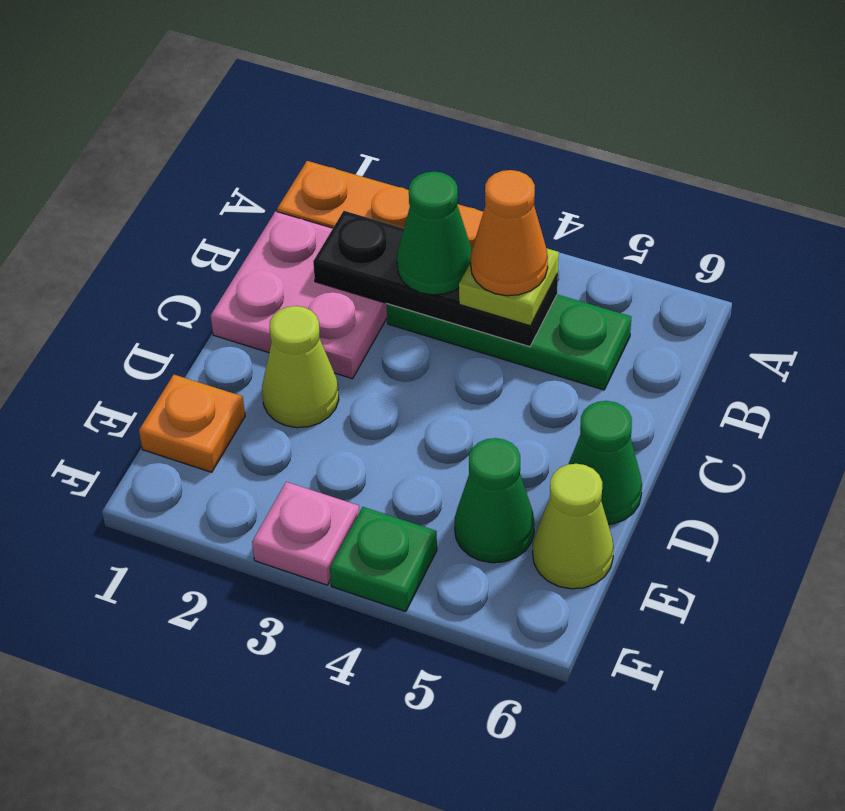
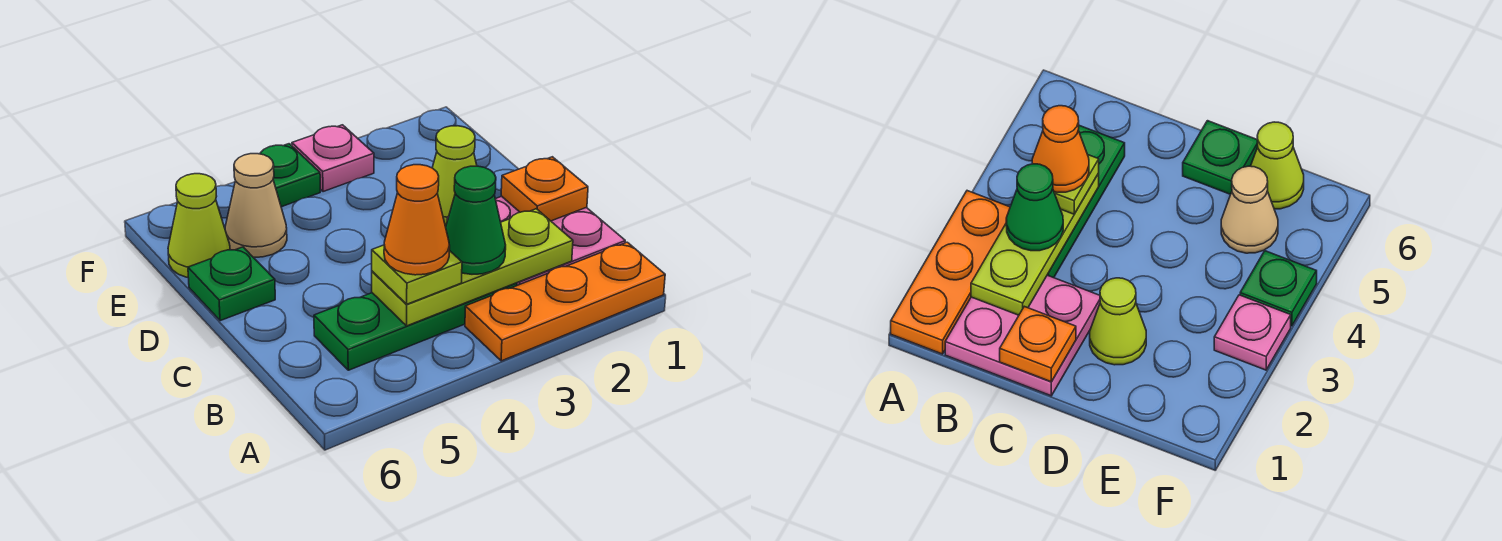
black 1x3 plate [313,211,558,347] -> lime 1x3 plate [372,209,573,326]
green 1x1 cone [569,401,642,524] -> green 1x1 plate [188,247,275,321]
orange 1x1 plate [139,375,245,472] -> orange 1x1 plate moved to [501,157,588,221]
green 1x1 cone [455,438,534,563] -> tan 1x1 cone [225,154,287,258]

